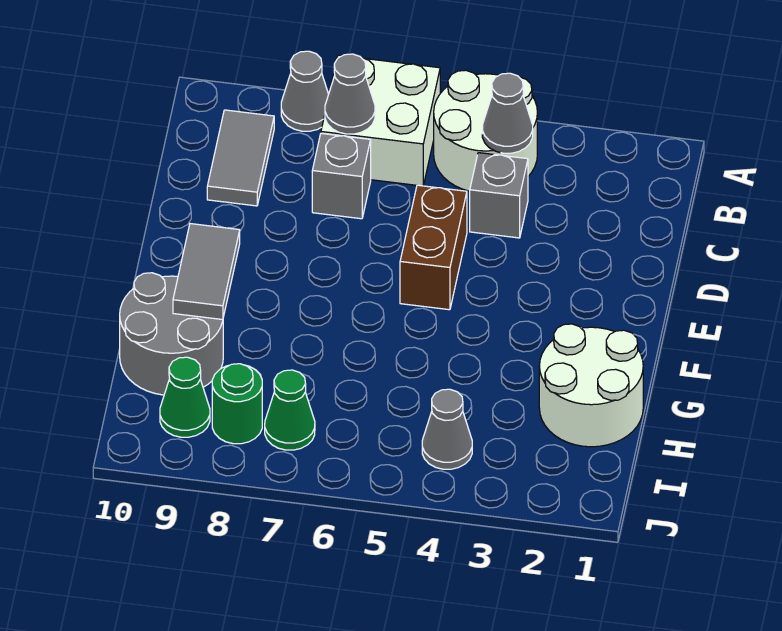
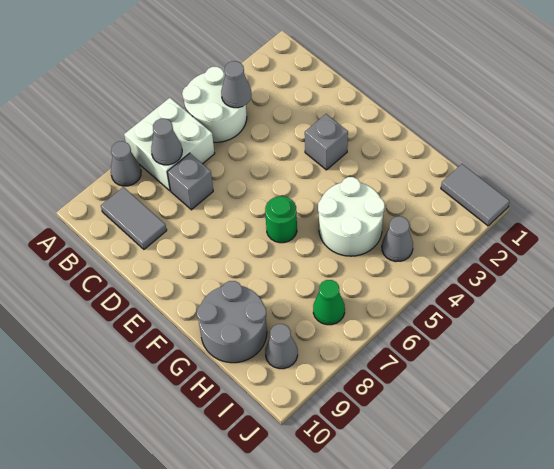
grey 1x1 brick [470,153,528,238] -> grey 1x1 brick moved to [305,114,348,170]
brown 1x2 brick [400,185,467,310] -> none
grey 1x2 tile [173,224,240,320] -> grey 1x2 tile moved to [441,164,510,226]
white 2x2 round brick [539,324,643,447] -> white 2x2 round brick moved to [318,177,385,256]
green 1x1 round brick [212,364,262,444] -> green 1x1 round brick moved to [265,196,297,243]
green 1x1 cone [160,357,210,437] -> grey 1x1 cone [265,324,298,369]

